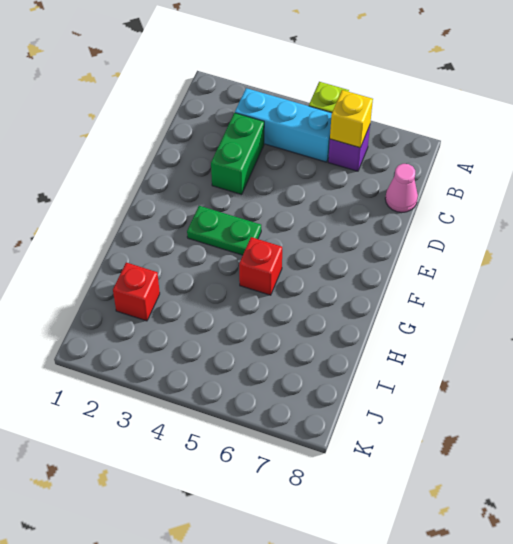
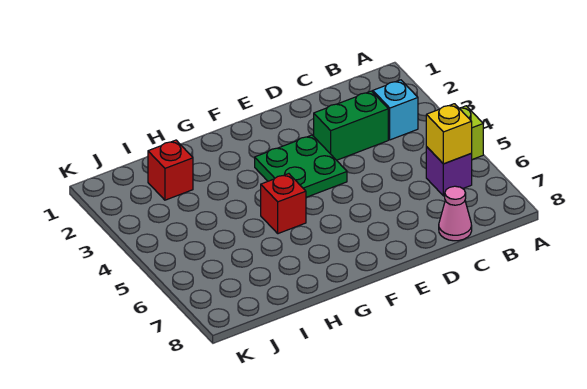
cyan 1x3 brick [235,88,332,162] -> cyan 1x1 brick [373,80,418,140]
green 1x2 plate [187,206,261,255] -> green 2x2 plate [255,135,347,197]

